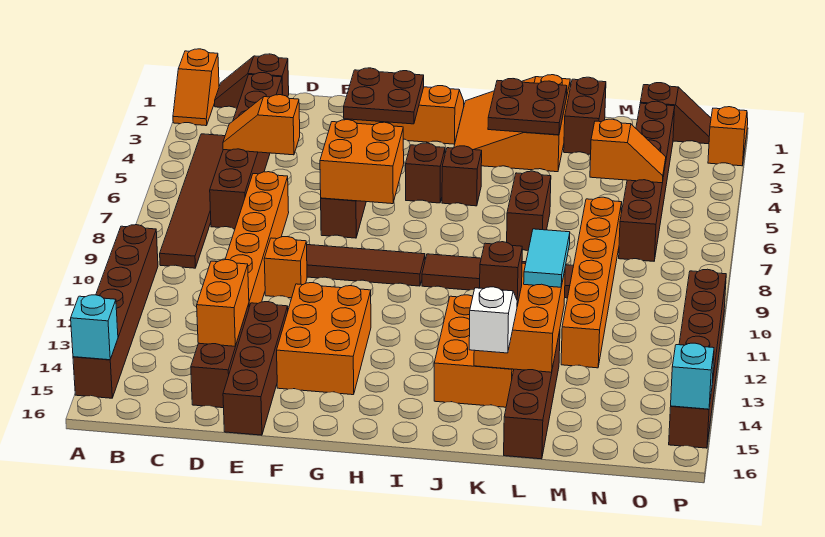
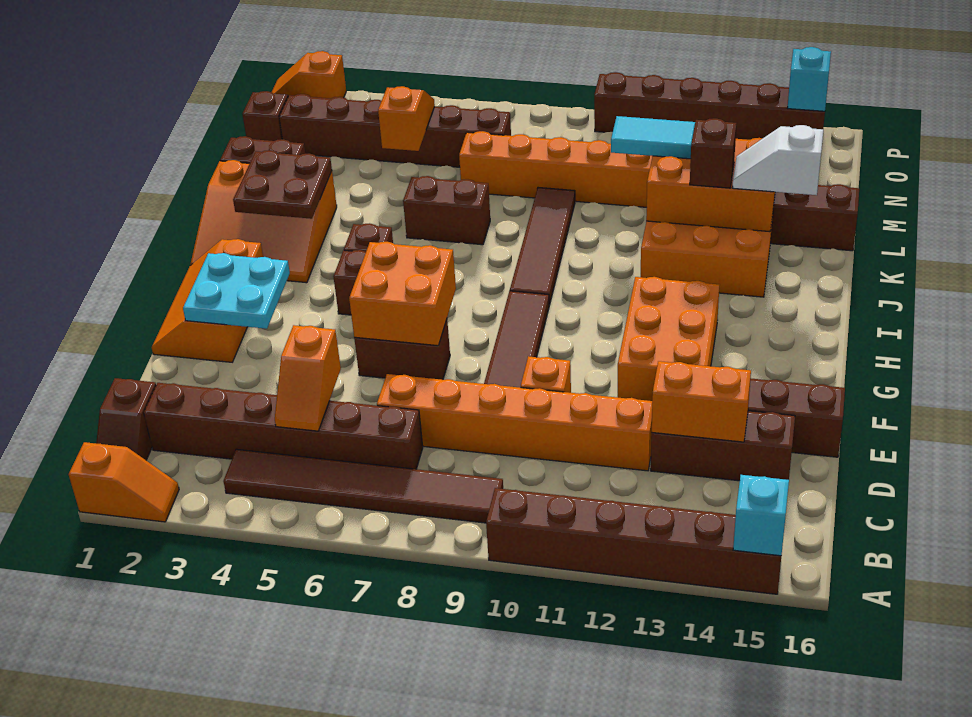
brown 2x2 plate [344,68,424,124] -> cyan 2x2 plate [183,253,290,329]
orange 2x3 brick [277,283,371,395] -> orange 2x3 brick turned to [618,277,719,401]

